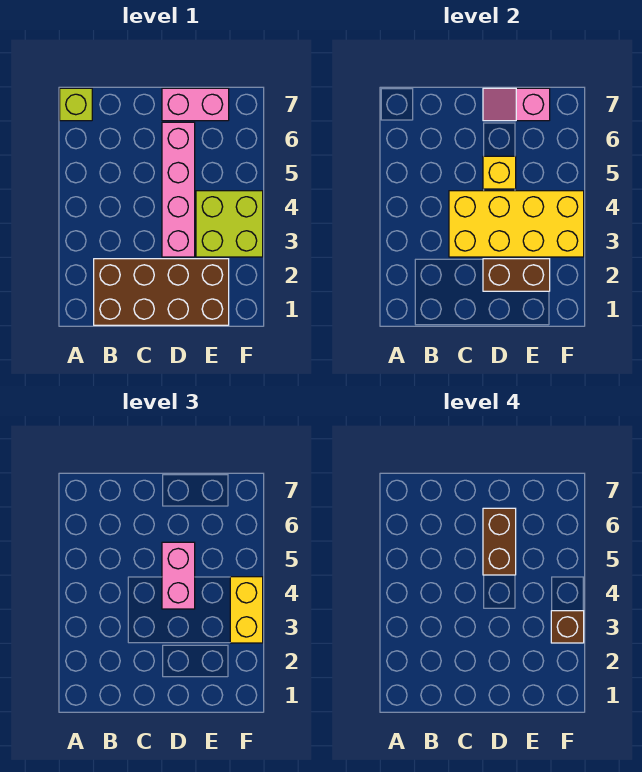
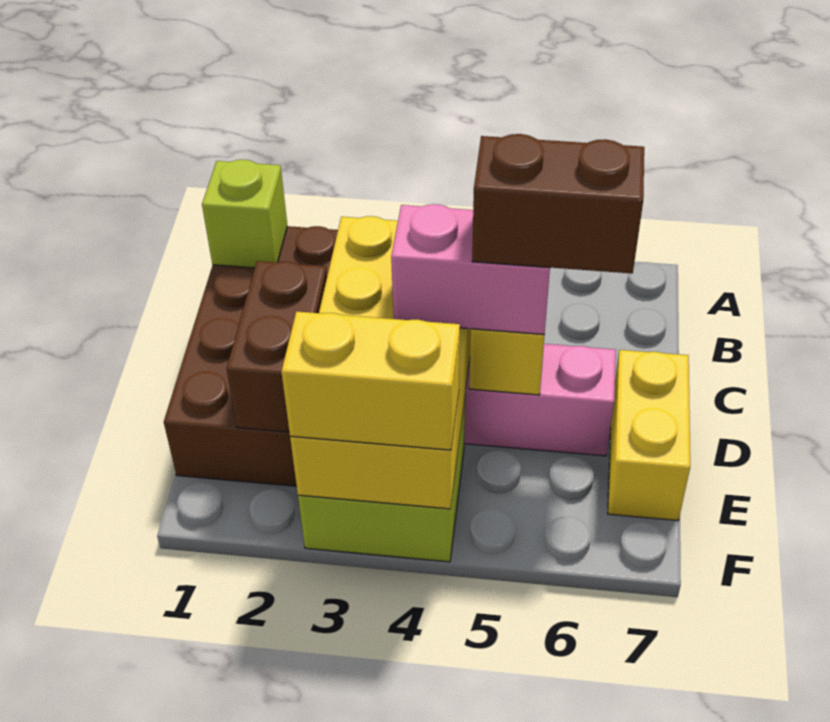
lime 1x1 brick [60,88,92,121] -> lime 1x1 brick moved to [202,160,287,268]
pink 1x2 brick [162,88,229,121] -> yellow 1x2 brick [608,350,690,521]
pink 1x2 slope [483,88,550,121] -> none
brown 1x1 brick [551,611,584,643] -> none

